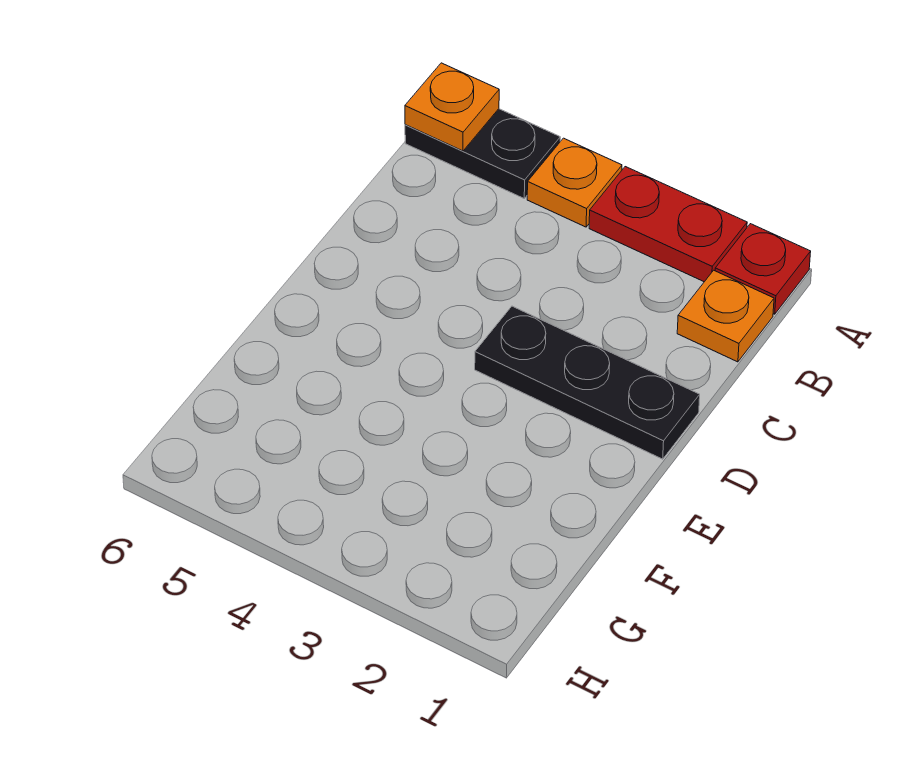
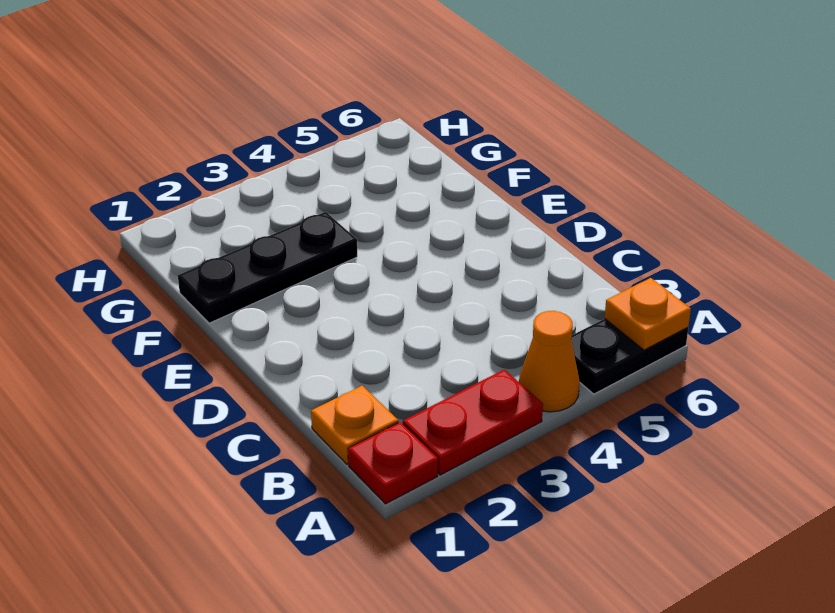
orange 1x1 plate [527,138,622,227] -> orange 1x1 cone [519,311,580,412]
black 1x3 plate [475,306,700,459] -> black 1x3 plate moved to [178,212,357,323]

